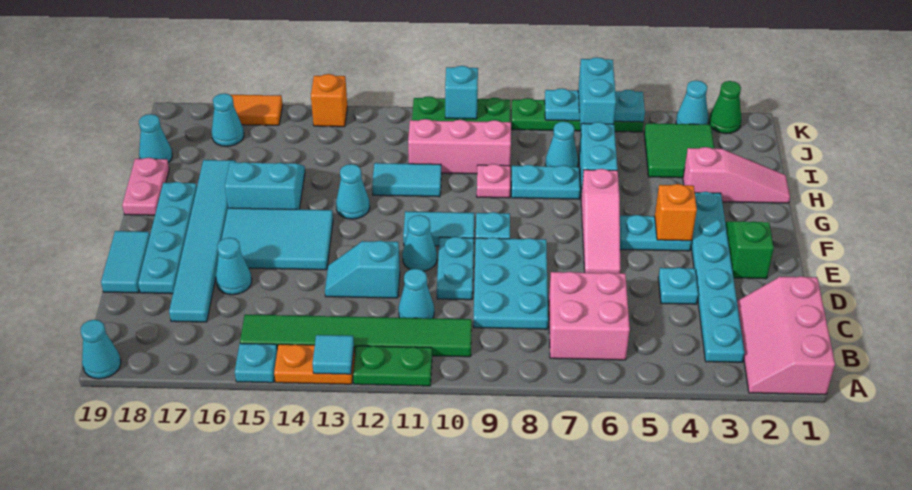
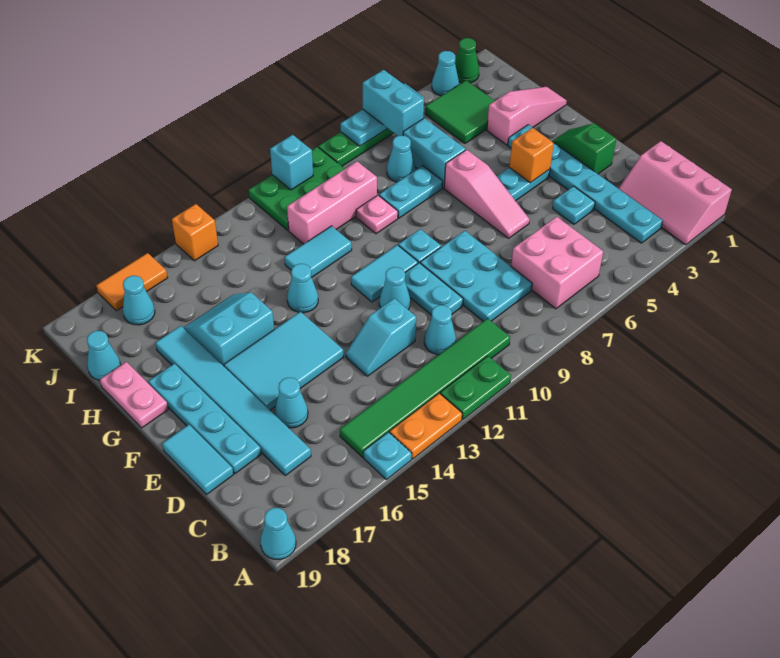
cyan 1x1 tile [312,335,354,374] -> none

